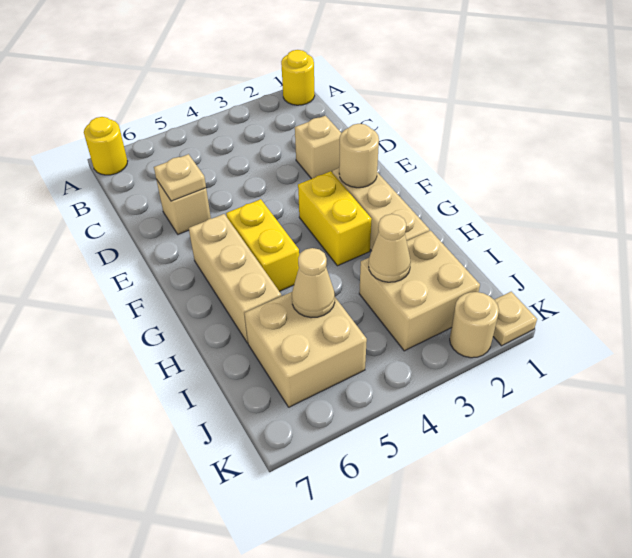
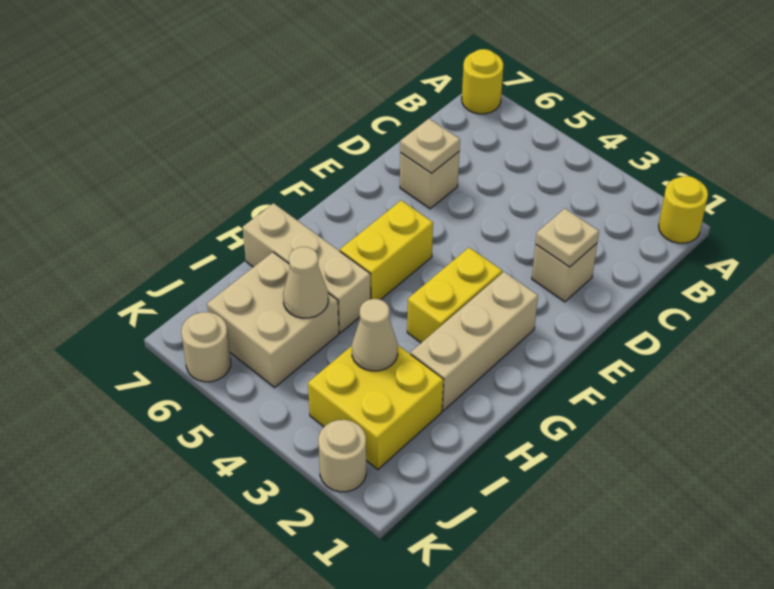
tan 1x1 round brick [339,124,379,188] -> tan 1x1 round brick moved to [181,312,231,382]
tan 1x3 brick [189,214,282,343] -> tan 1x3 brick turned to [243,203,371,333]
tan 2x2 brick [359,231,480,351] -> yellow 2x2 brick [308,345,444,469]
tan 1x1 plate [493,292,537,346] -> tan 1x1 plate moved to [536,209,599,267]

